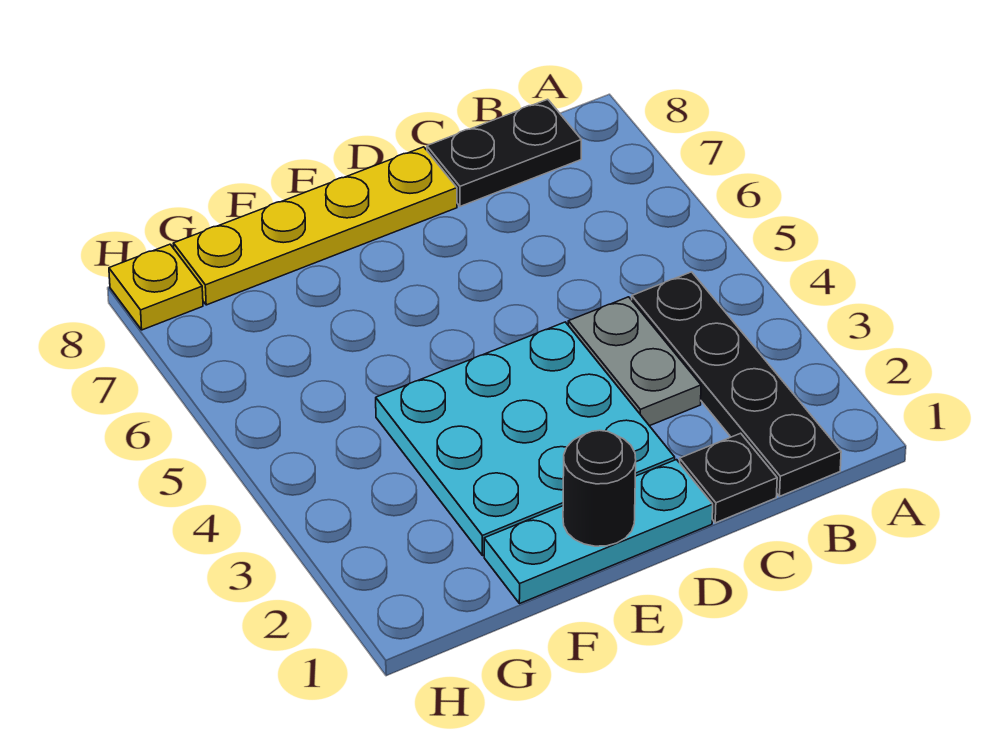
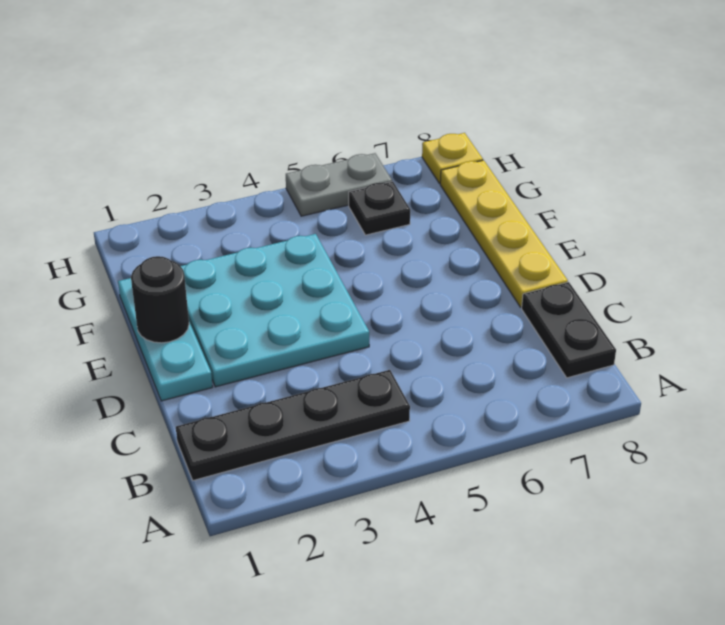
black 1x1 plate [680,433,777,523] -> black 1x1 plate moved to [349,181,410,235]
grey 1x2 plate [568,297,701,426] -> grey 1x2 plate moved to [286,153,392,216]

